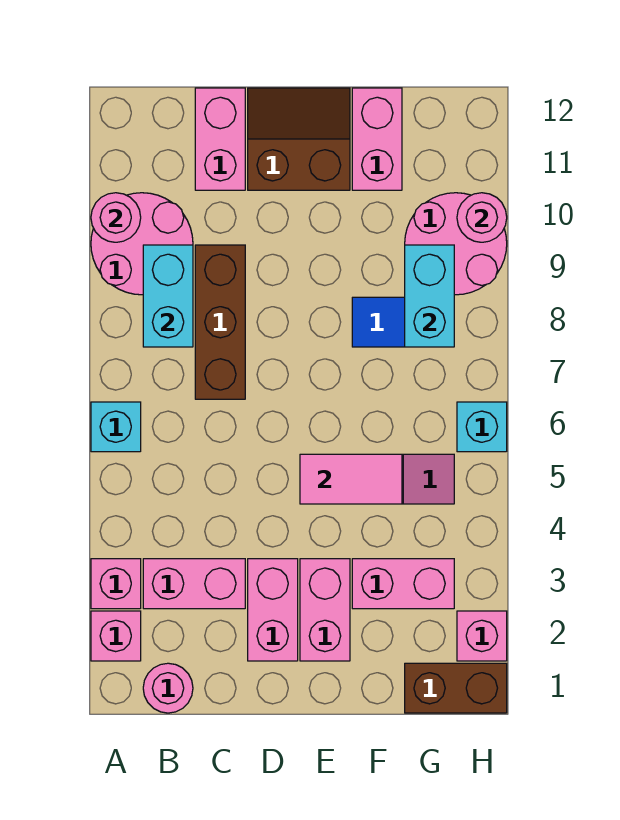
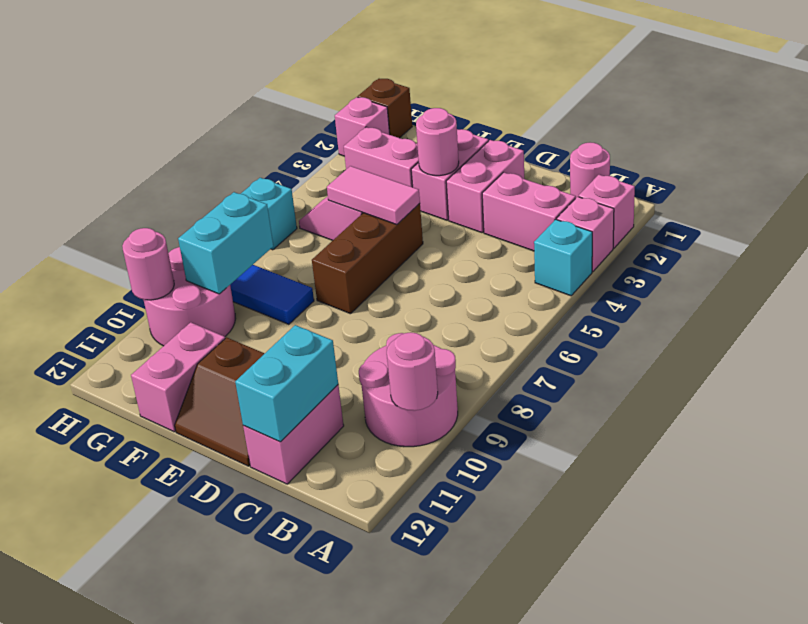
cyan 1x1 brick [91,402,141,452] -> cyan 1x1 brick moved to [534,219,592,296]
cyan 1x2 brick [143,245,193,347] -> cyan 1x2 brick moved to [235,325,338,442]
brown 1x3 brick [195,245,245,399] -> brown 1x3 brick moved to [312,203,423,314]
none -> pink 1x1 round brick [416,108,459,176]
brown 1x2 brick [405,663,507,713] -> brown 1x1 brick [358,79,412,138]

